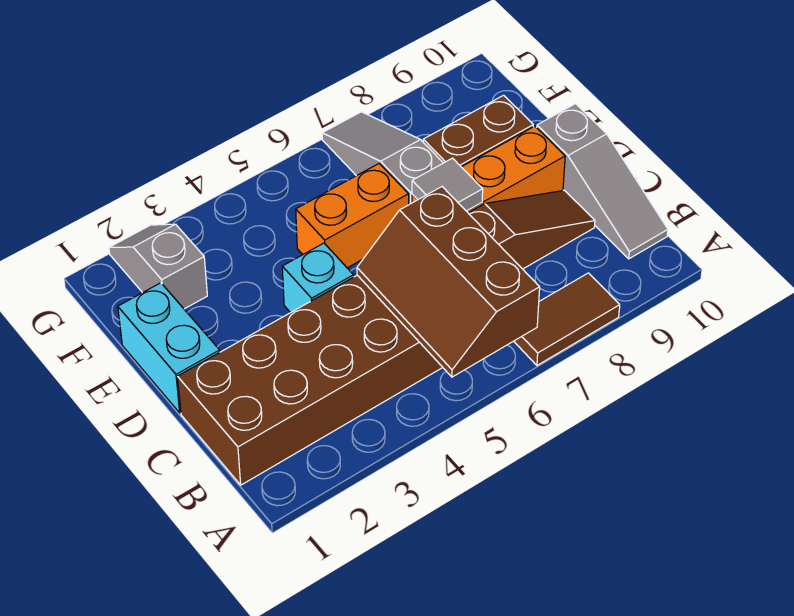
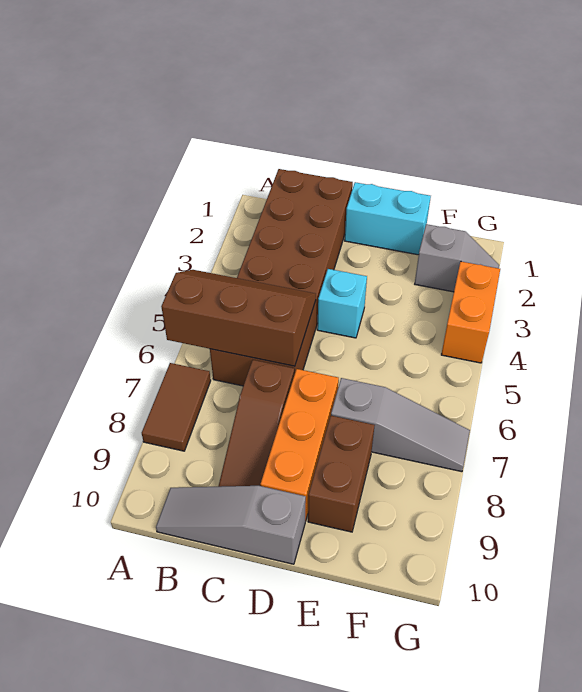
grey 1x1 tile [412,158,483,211] -> none
orange 1x2 brick [296,163,409,268] -> orange 1x2 brick moved to [441,262,500,363]

